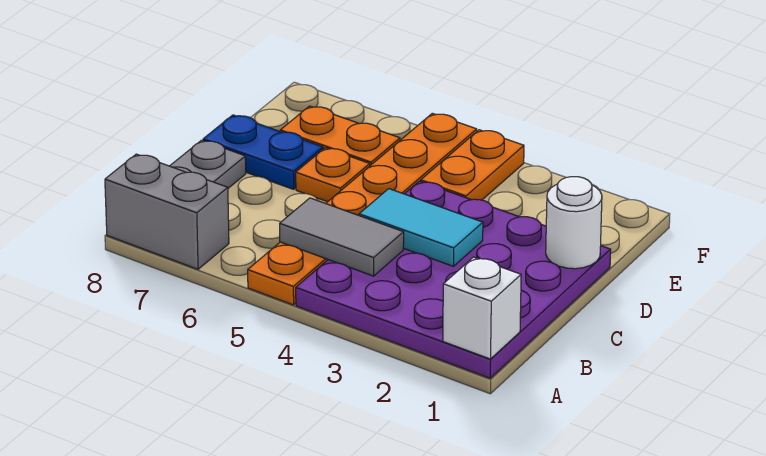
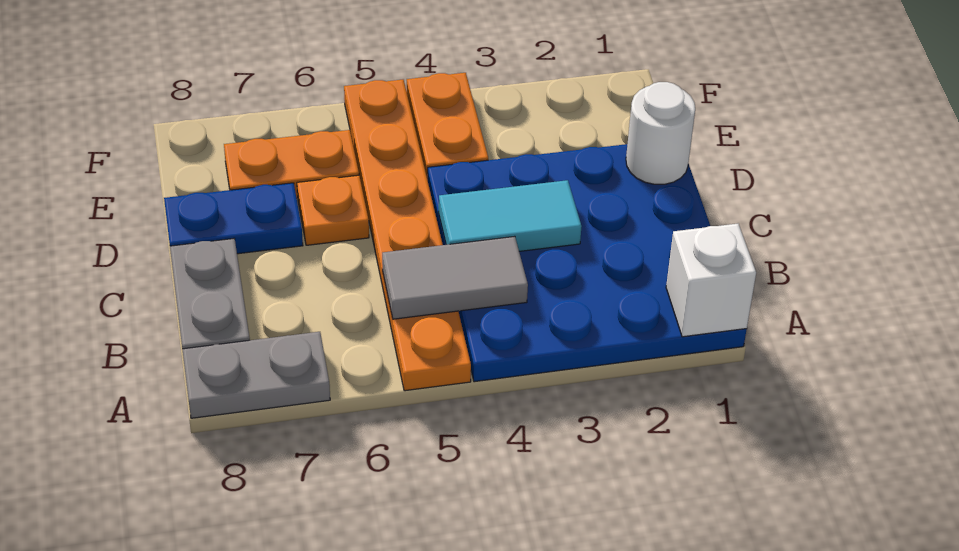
purple 4x4 plate [296,181,611,378] -> blue 4x4 plate [428,144,747,382]
grey 1x2 brick [105,154,229,269] -> grey 1x2 plate [182,332,330,418]

